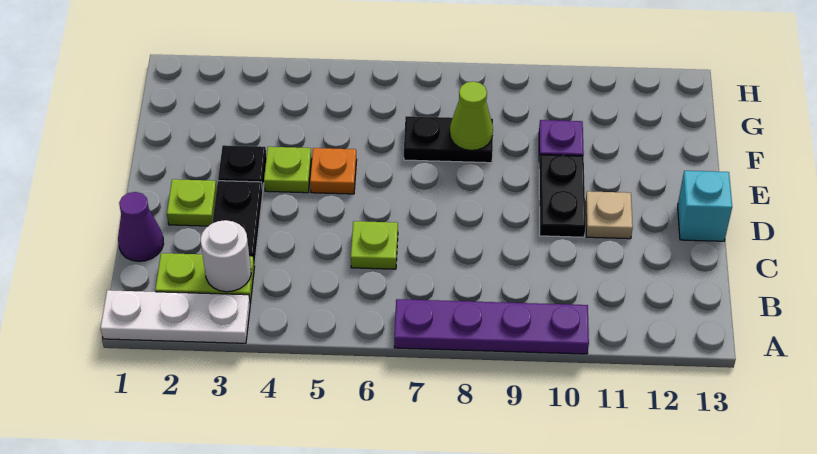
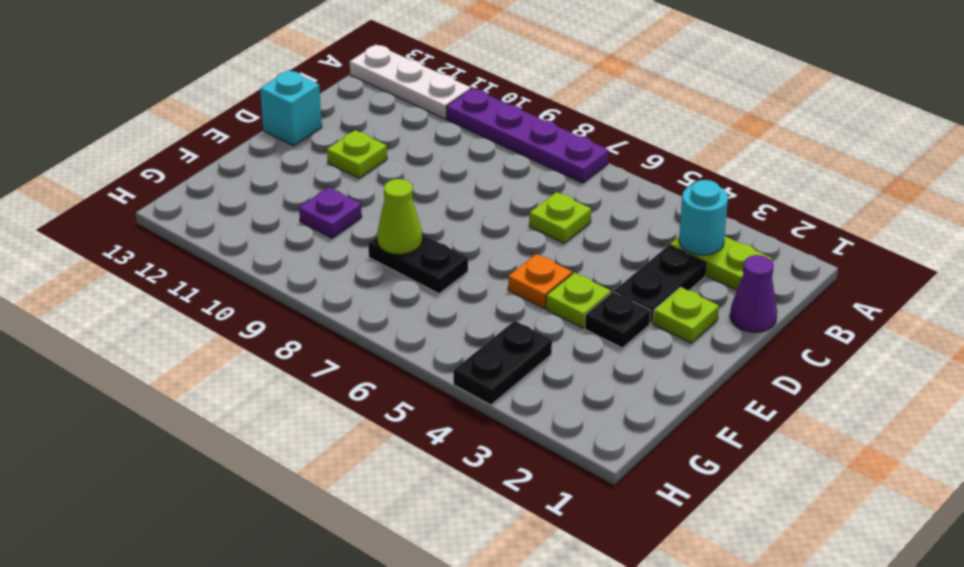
white 1x3 plate [101,290,250,343] -> white 1x3 plate moved to [350,45,471,119]
white 1x1 round brick [201,220,251,292] -> cyan 1x1 round brick [679,180,728,255]
black 1x2 plate [539,155,586,237] -> black 1x2 plate moved to [453,321,552,405]
tan 1x1 plate [585,191,633,239] -> lime 1x1 plate [327,130,387,178]

